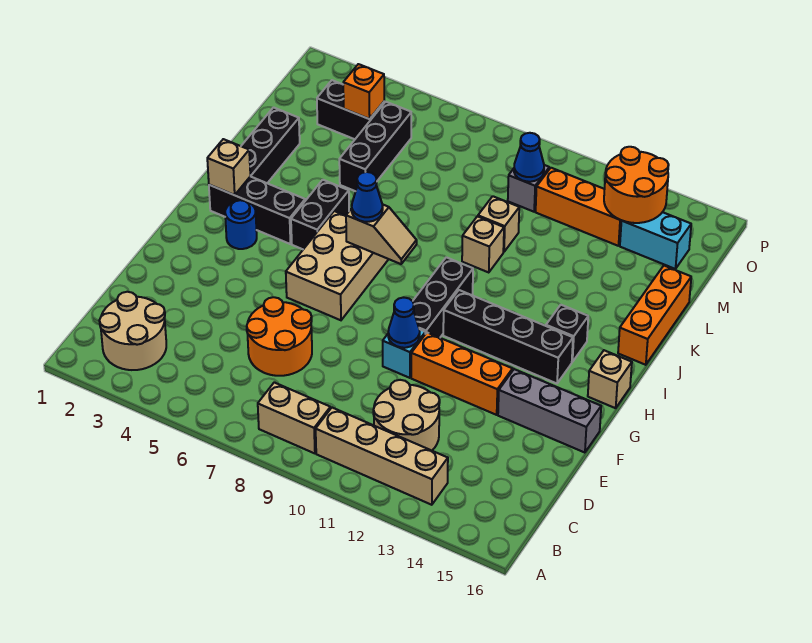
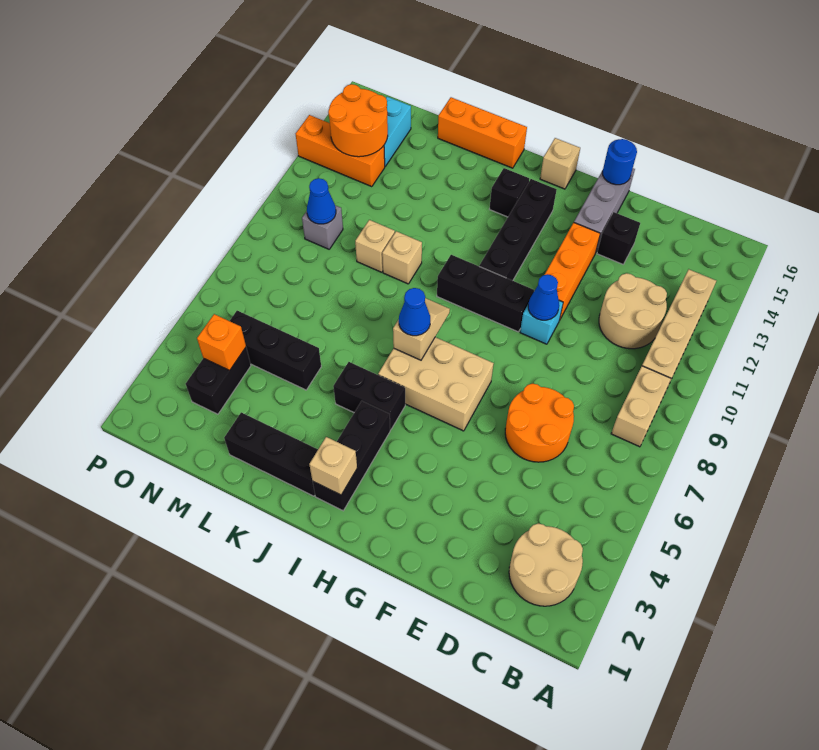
none -> black 1x1 brick [597,212,640,264]
blue 1x1 round brick [225,200,257,249] -> blue 1x1 round brick moved to [603,139,637,185]
orange 1x3 brick [536,168,622,246] -> orange 1x3 brick turned to [296,115,385,187]

